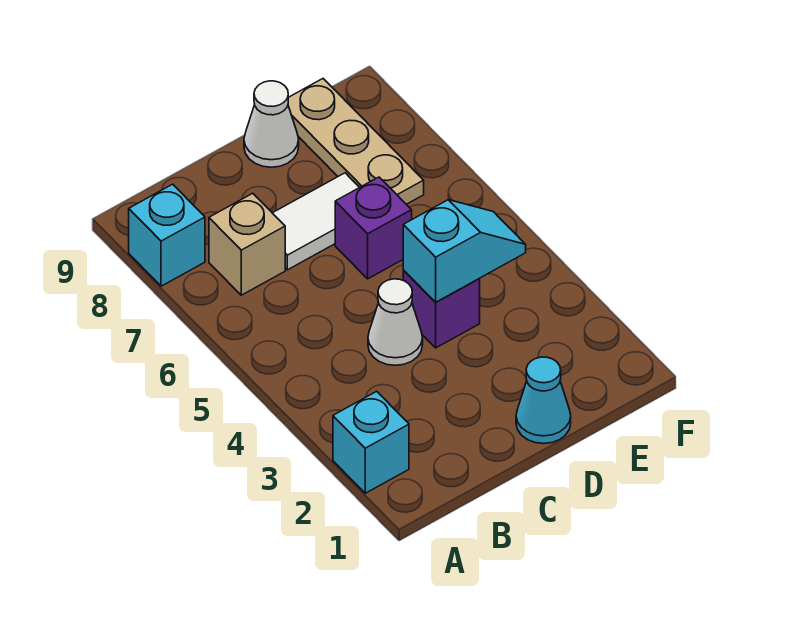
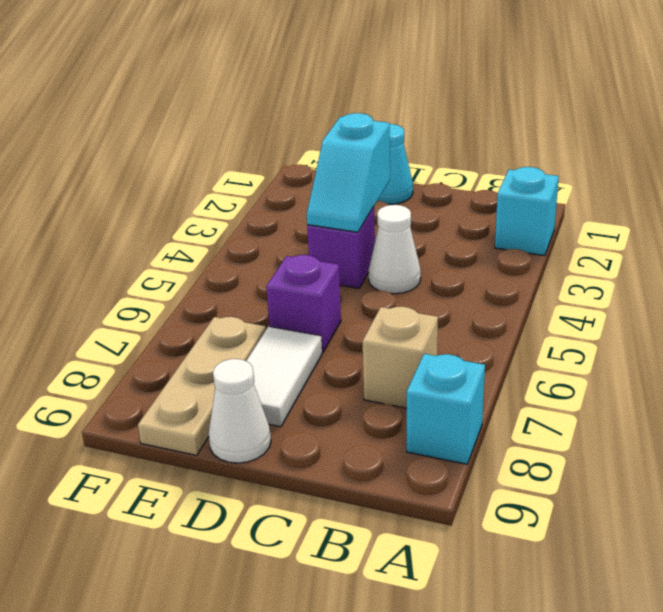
white 1x2 tile [273,173,360,270] -> white 1x2 tile turned to [246,327,322,427]
cyan 1x2 slope [403,200,526,302] -> cyan 1x2 slope turned to [307,113,390,232]

